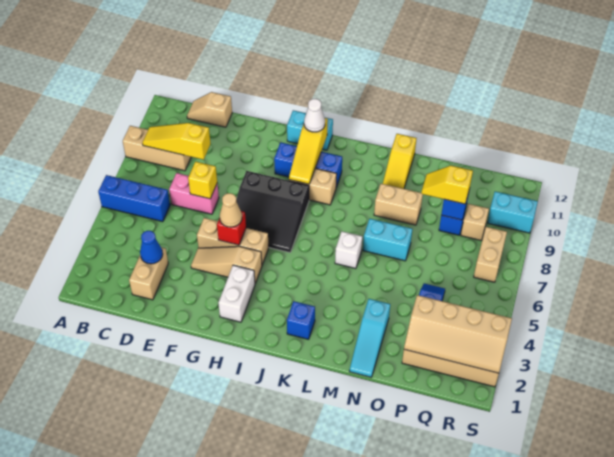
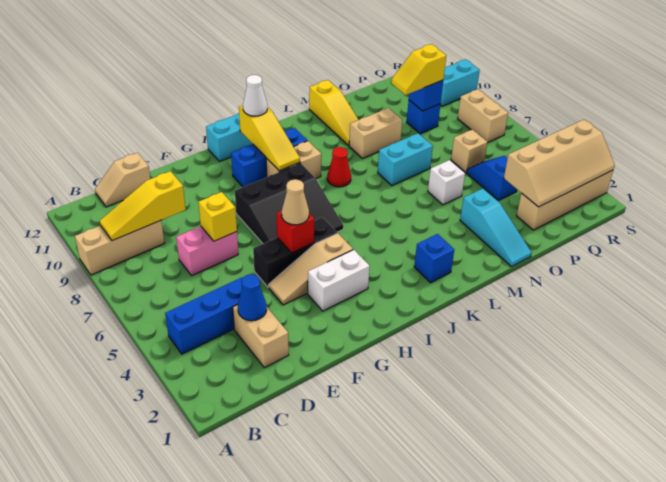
blue 1x3 brick [98,175,170,222] -> blue 1x3 brick moved to [165,278,242,354]
tan 1x3 brick [197,218,269,265] -> black 1x3 brick [253,217,337,287]
white 1x2 brick [218,265,255,322] -> white 1x2 brick turned to [308,250,370,311]
none -> red 1x1 cone [327,147,351,187]
white 1x1 brick [335,231,362,269] -> white 1x1 brick moved to [428,160,465,205]
tan 1x1 brick [461,204,489,240] -> tan 1x1 brick moved to [451,130,488,173]

